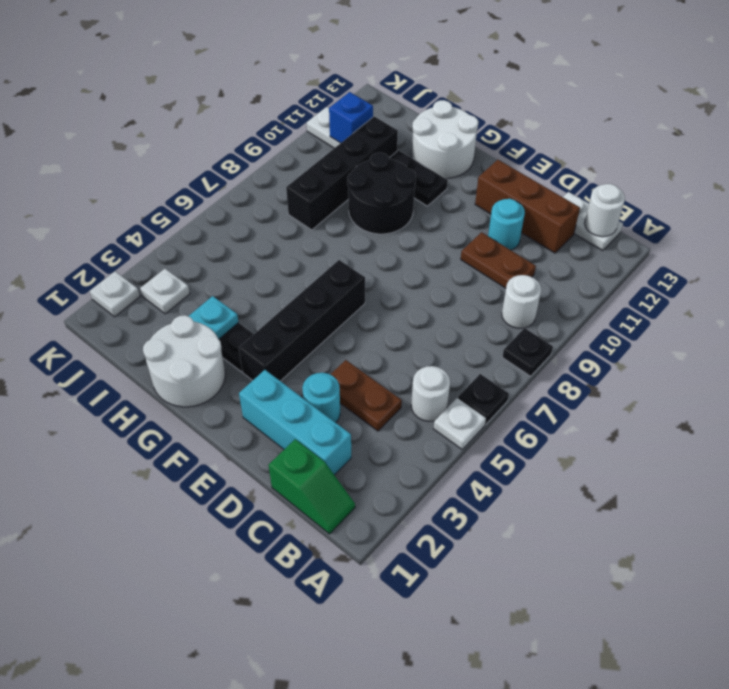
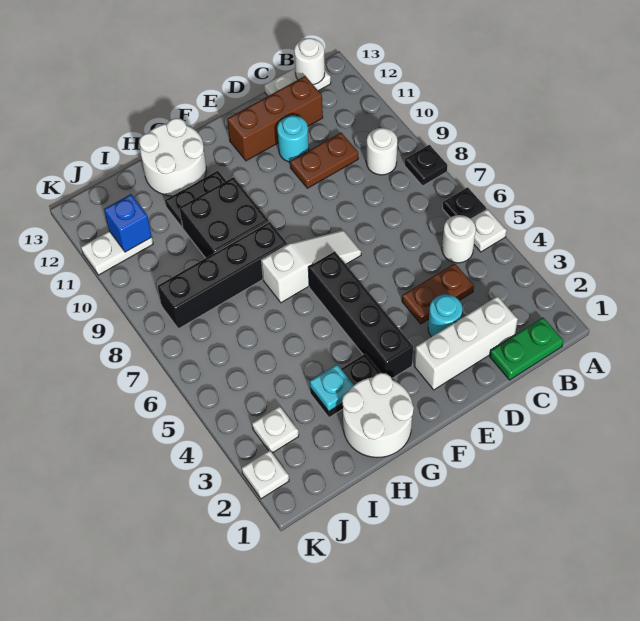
green 1x2 slope [269,439,355,534] -> green 1x2 plate [490,318,563,380]
cyan 1x3 brick [239,370,351,475] -> white 1x3 brick [414,296,518,390]
none -> white 1x3 slope [262,230,361,303]
black 2x2 round brick [347,153,416,234] -> black 2x2 brick [180,177,269,258]
black 1x4 brick [286,116,398,230] -> black 1x4 brick turned to [158,222,287,329]

